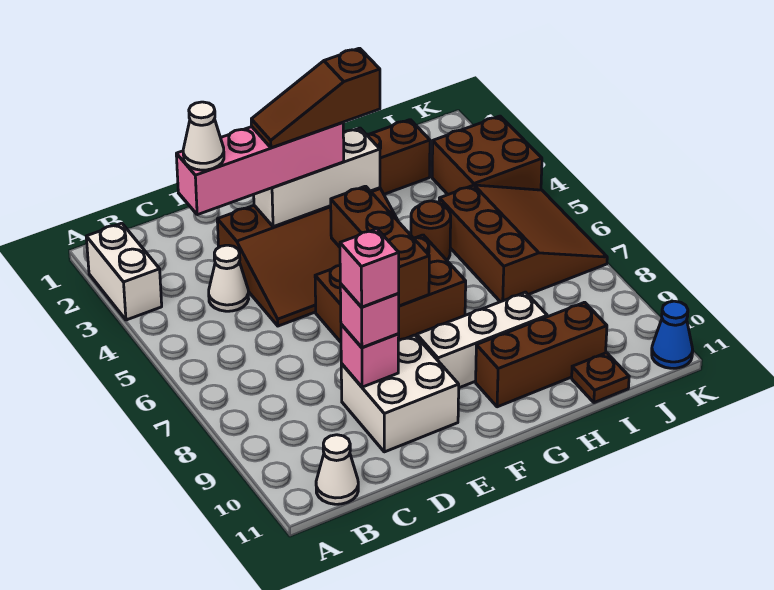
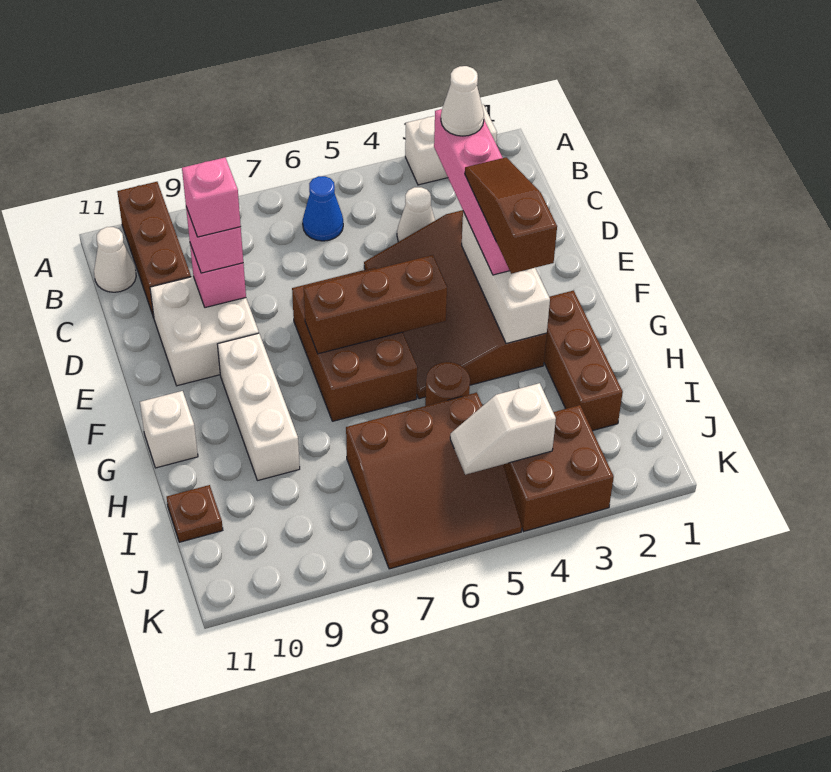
brown 1x3 brick [476,302,607,407] -> brown 1x3 brick moved to [117,182,191,318]
none -> white 1x1 brick [140,391,198,468]
none -> white 1x2 slope [450,383,556,475]
blue 1x1 cone [652,301,693,368] -> blue 1x1 cone moved to [303,176,343,241]

